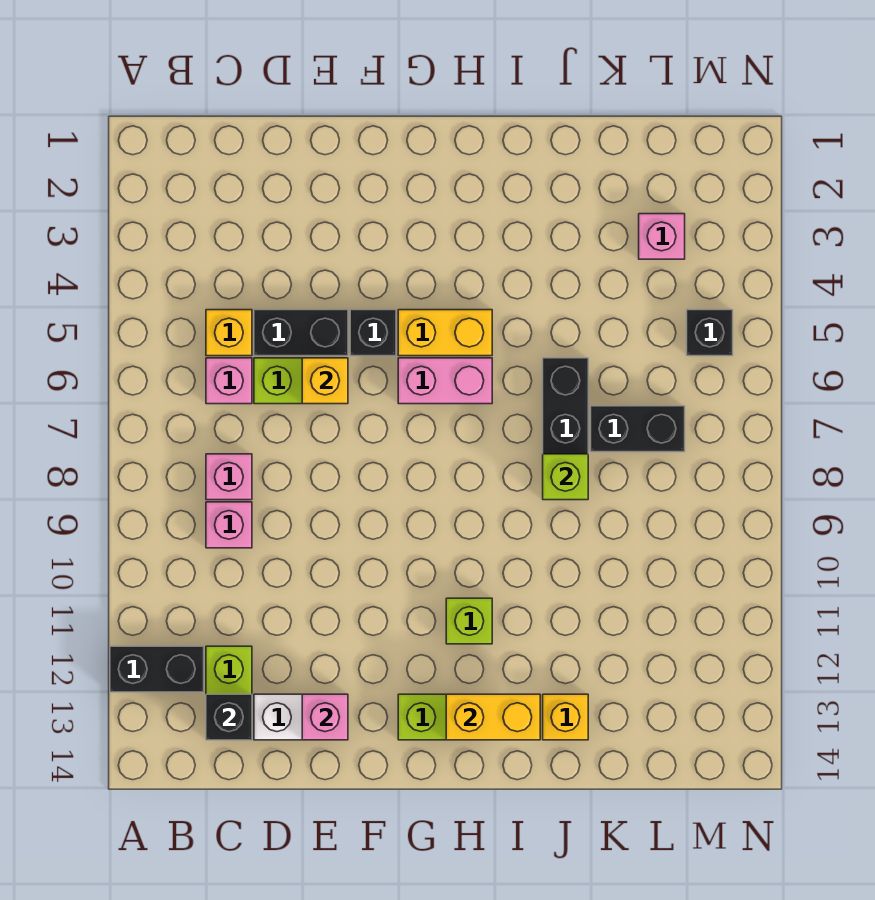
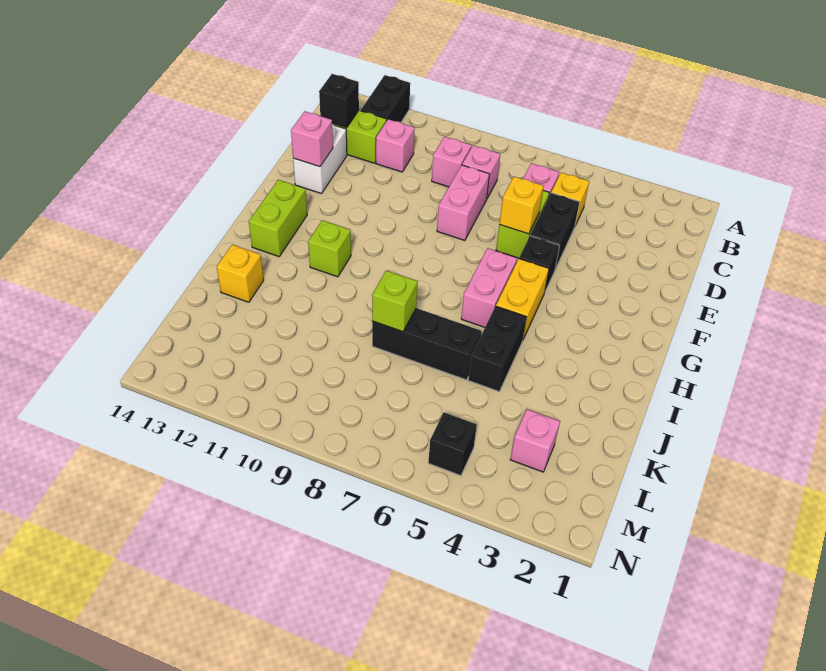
none -> pink 1x1 brick [376,119,415,172]
none -> pink 1x2 brick [437,165,489,241]
yellow 1x2 brick [446,694,540,740] -> none
black 1x2 brick [591,406,685,452] -> black 1x2 brick moved to [468,306,527,391]

